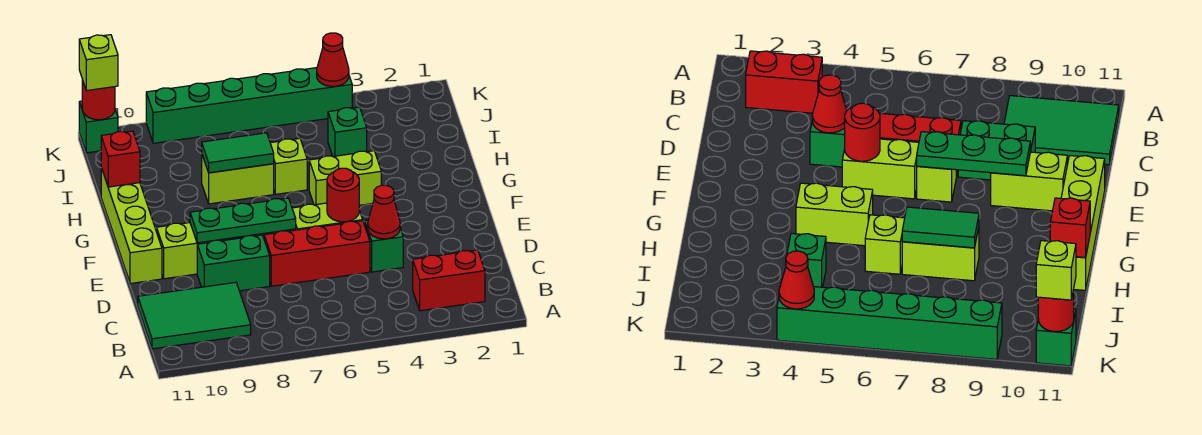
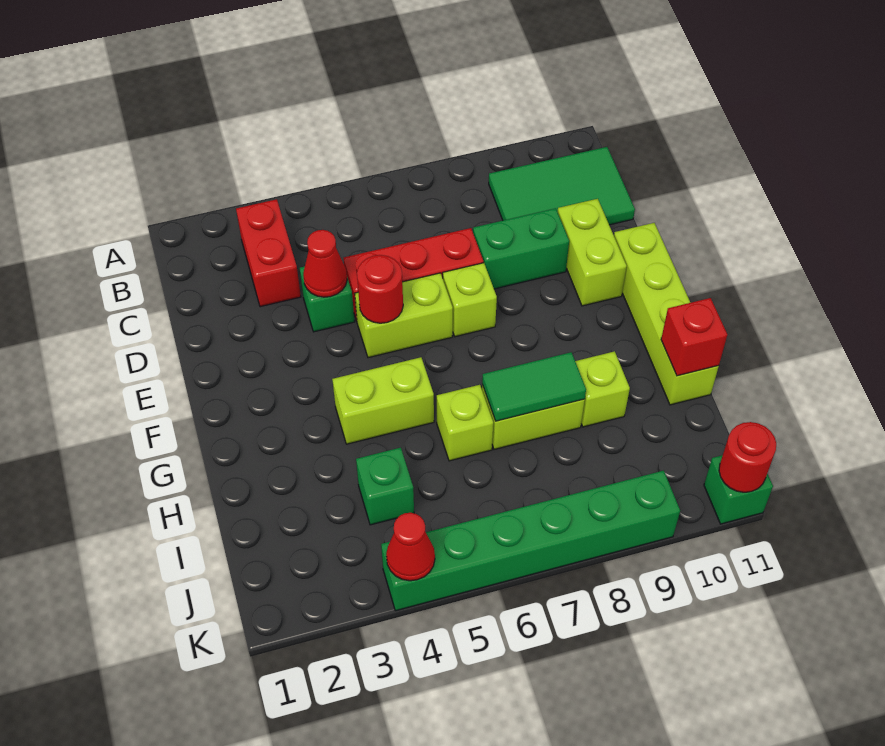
red 1x2 brick [413,250,485,311] -> red 1x2 brick turned to [236,199,301,307]
green 1x3 plate [190,198,296,243] -> none
lime 1x2 brick [157,223,229,279] -> lime 1x2 brick turned to [558,199,627,306]
lime 1x1 brick [79,35,118,91] -> lime 1x1 brick moved to [575,351,630,427]

